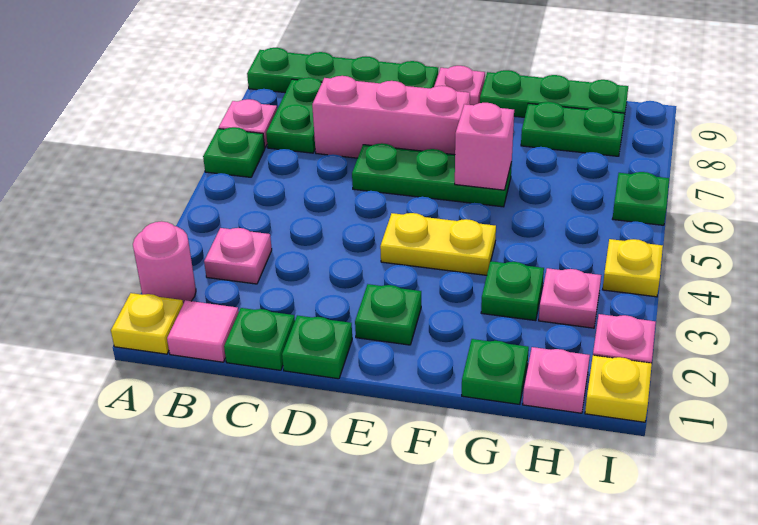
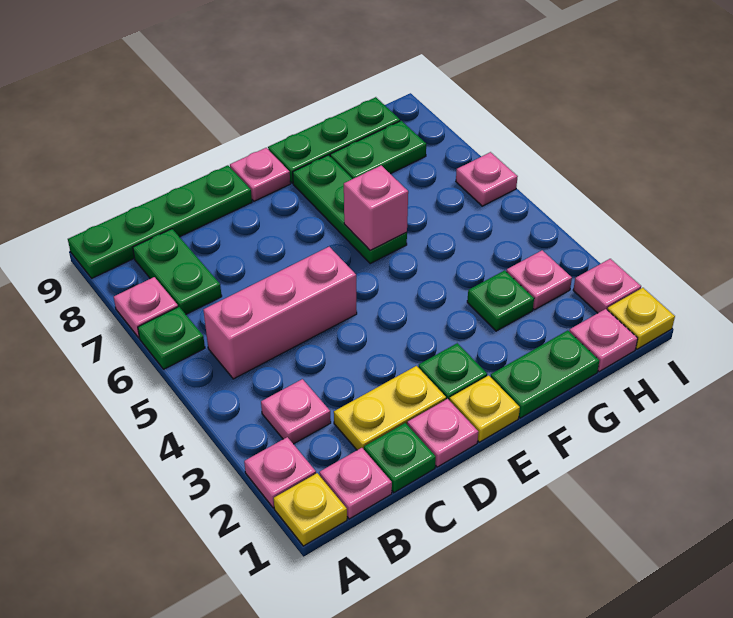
pink 1x1 round brick [133,221,196,304] -> pink 1x1 plate [244,437,316,508]
pink 1x1 tile [167,300,239,362] -> pink 1x1 plate [319,448,392,519]
pink 1x3 brick [312,76,470,158] -> pink 1x3 brick moved to [203,247,357,379]
green 1x1 plate [282,315,352,379] -> pink 1x1 plate [407,399,478,467]
green 1x3 plate [352,143,512,207] -> green 1x3 plate turned to [293,155,407,263]
yellow 1x2 plate [380,213,496,275] -> yellow 1x2 plate moved to [334,366,446,450]
green 1x1 plate [462,339,529,404] -> green 1x2 plate [491,330,599,418]
yellow 1x1 plate [603,239,663,297] -> yellow 1x1 plate moved to [450,375,520,442]
green 1x1 plate [613,172,669,225] -> pink 1x1 plate [456,152,518,206]

